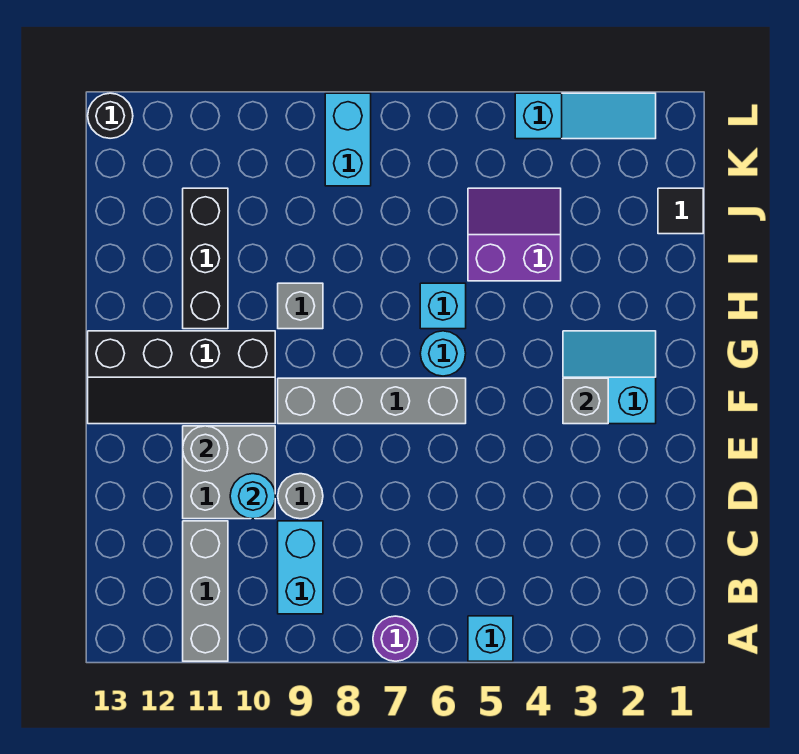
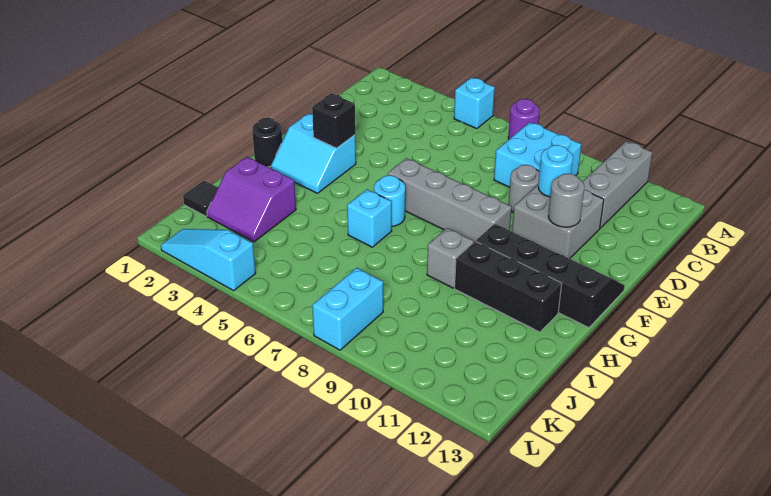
cyan 1x2 brick [278,521,323,614] -> cyan 2x2 brick [494,122,581,187]
grey 1x1 brick [563,378,608,424] -> black 1x1 brick [312,93,355,148]
black 1x3 brick [183,188,228,329] -> black 1x3 brick turned to [455,242,562,332]
purple 2x2 slope [468,188,561,281] -> purple 2x2 slope moved to [207,157,296,242]
black 1x1 round brick [88,93,133,138] -> black 1x1 round brick moved to [252,118,282,167]

